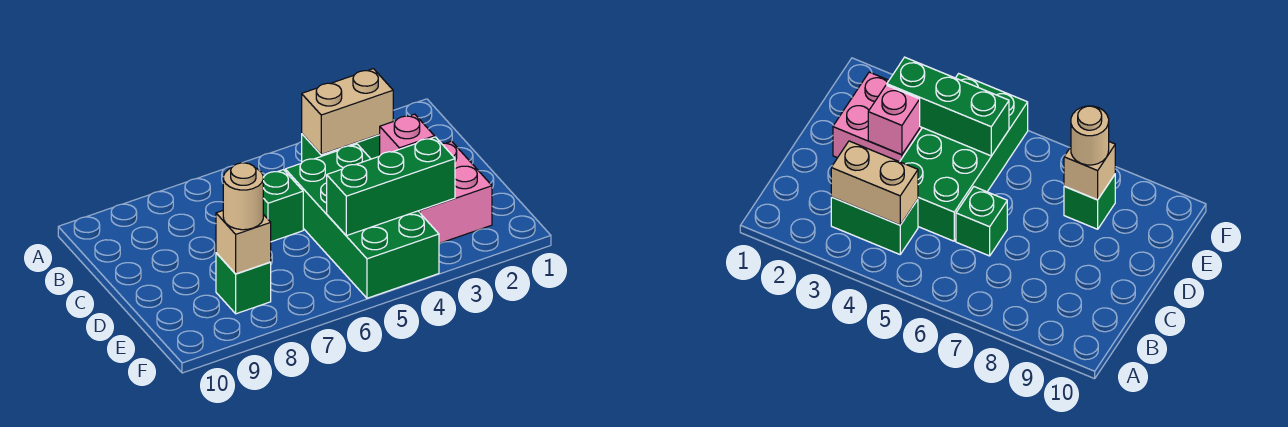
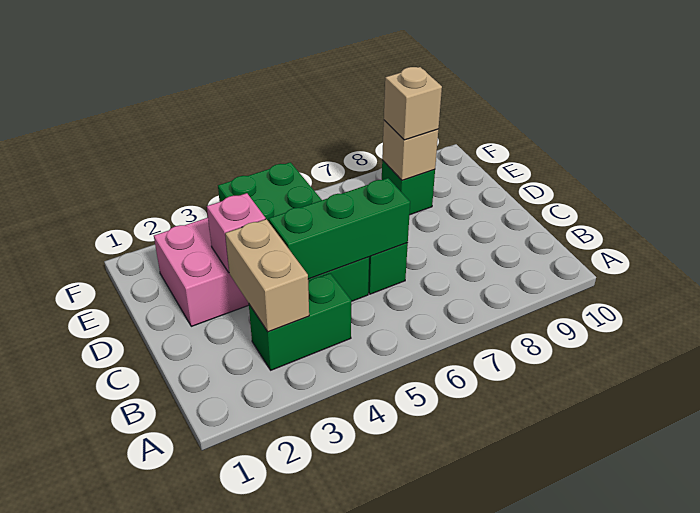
tan 1x2 brick [302,69,393,154] -> tan 1x2 brick turned to [225,219,309,332]
green 1x3 brick [327,137,455,236] -> green 1x3 brick moved to [269,178,410,279]
tan 1x1 round brick [223,163,263,230] -> tan 1x1 brick [384,67,442,140]

